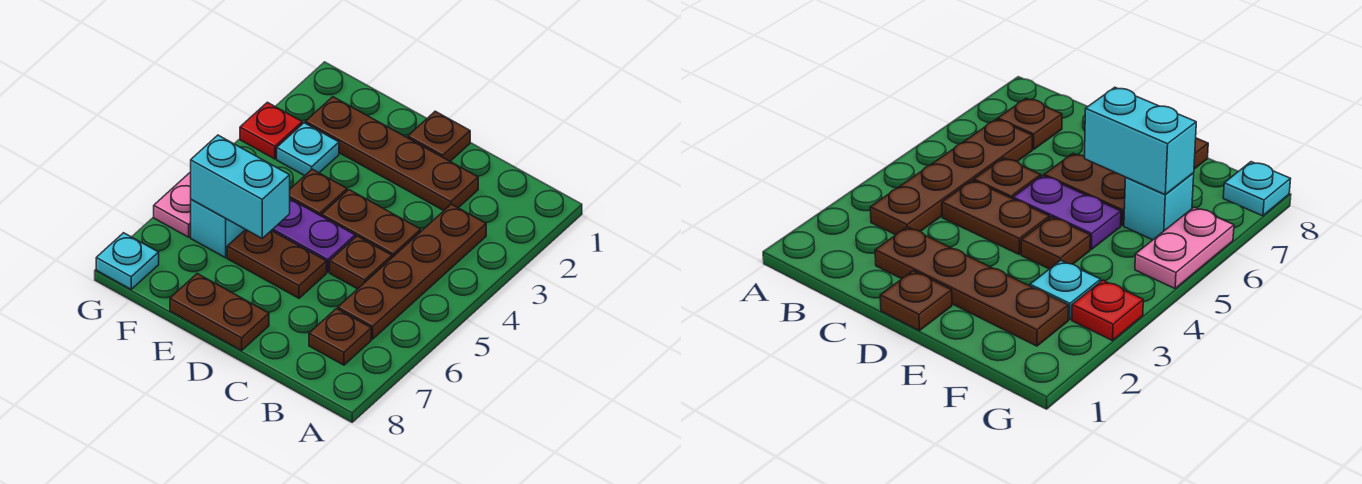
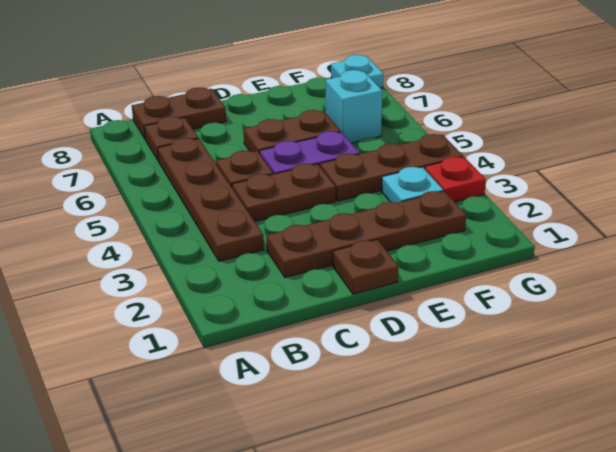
brown 1x2 plate [170,274,269,350] -> brown 1x2 plate moved to [132,88,226,139]
brown 1x1 plate [290,169,347,216] -> brown 1x3 plate [320,134,463,201]
cyan 1x2 brick [191,135,290,238] -> none
pink 1x2 plate [154,172,191,237] -> none

